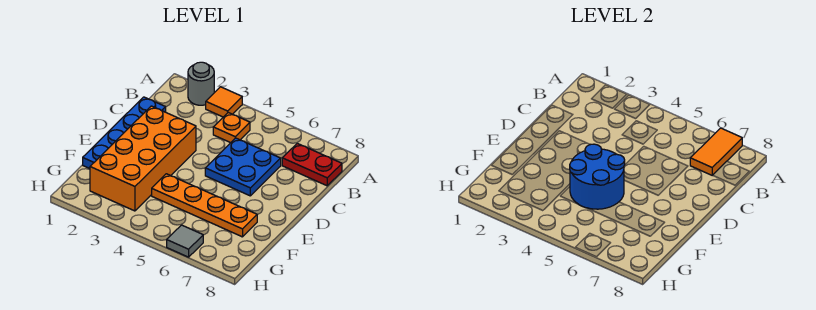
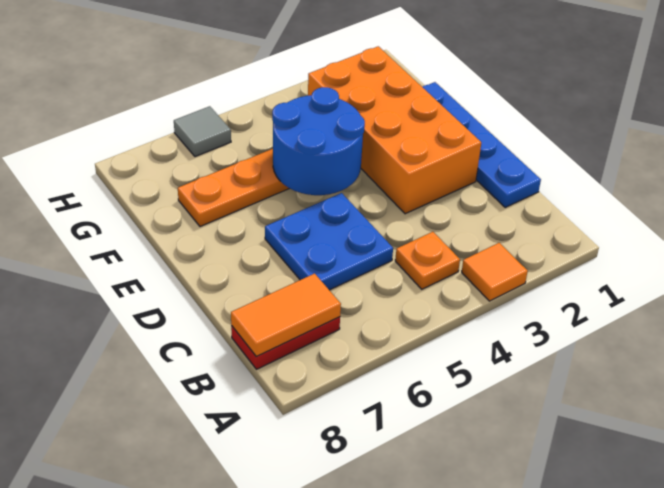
grey 1x1 round brick [188,62,214,105] -> none
orange 1x2 tile [690,128,742,175] -> orange 1x2 tile turned to [231,273,341,357]

